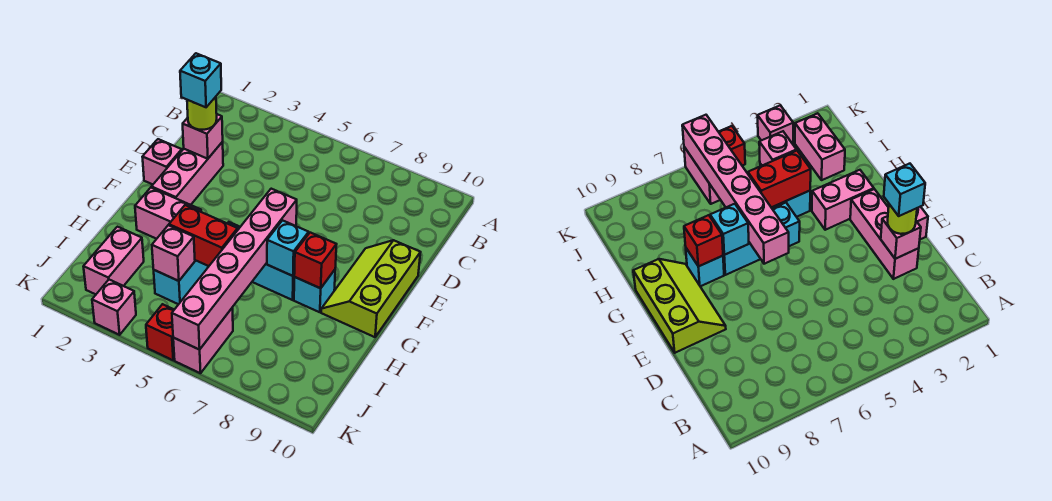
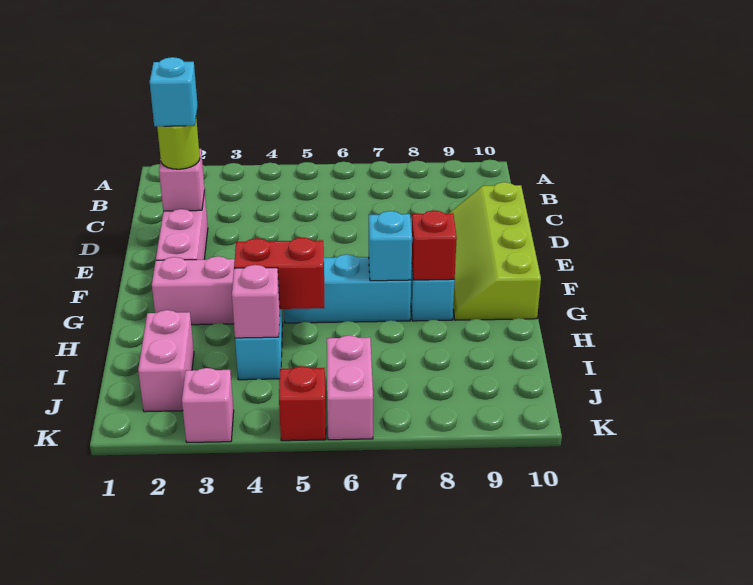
pink 1x1 brick [143,139,182,184] -> none
lime 2x3 slope [321,240,420,337] -> lime 2x4 slope [449,182,541,320]
pink 1x6 brick [172,189,297,350] -> none

